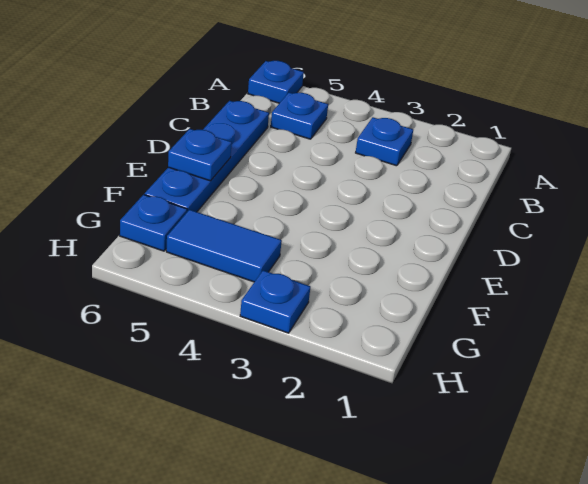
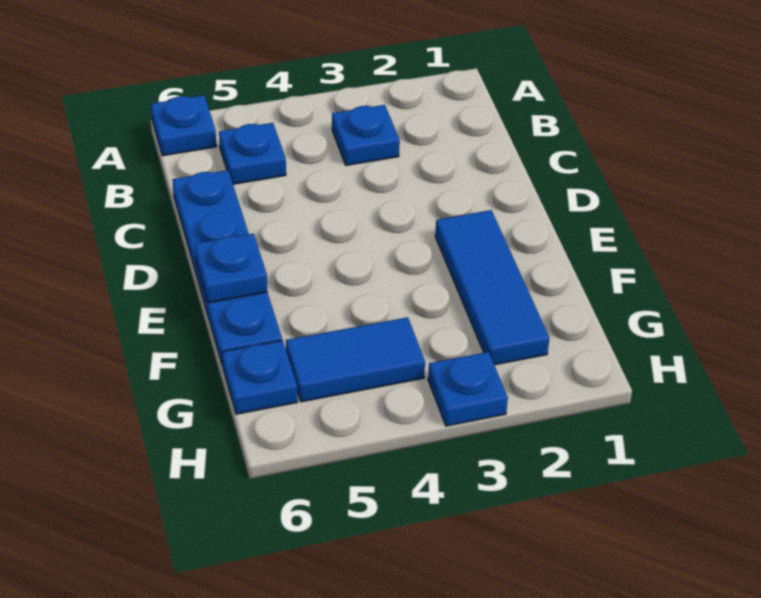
none -> blue 1x3 tile [435,210,549,365]

